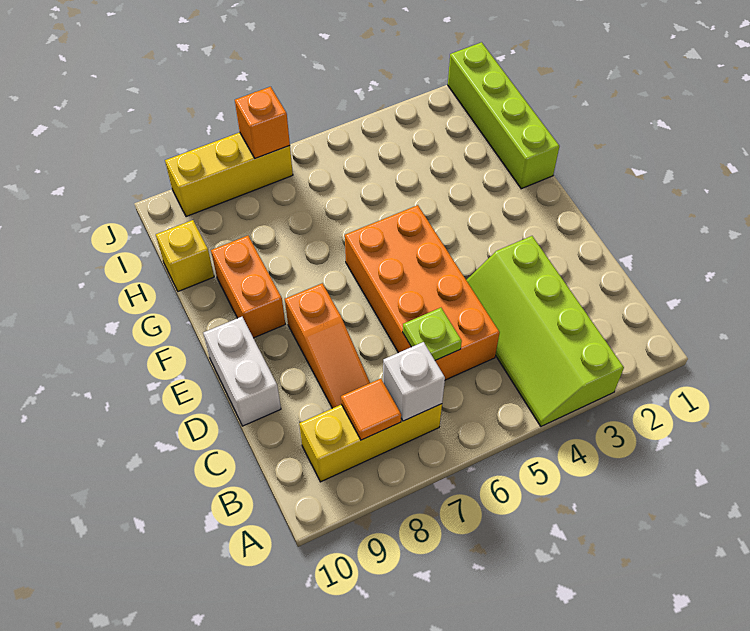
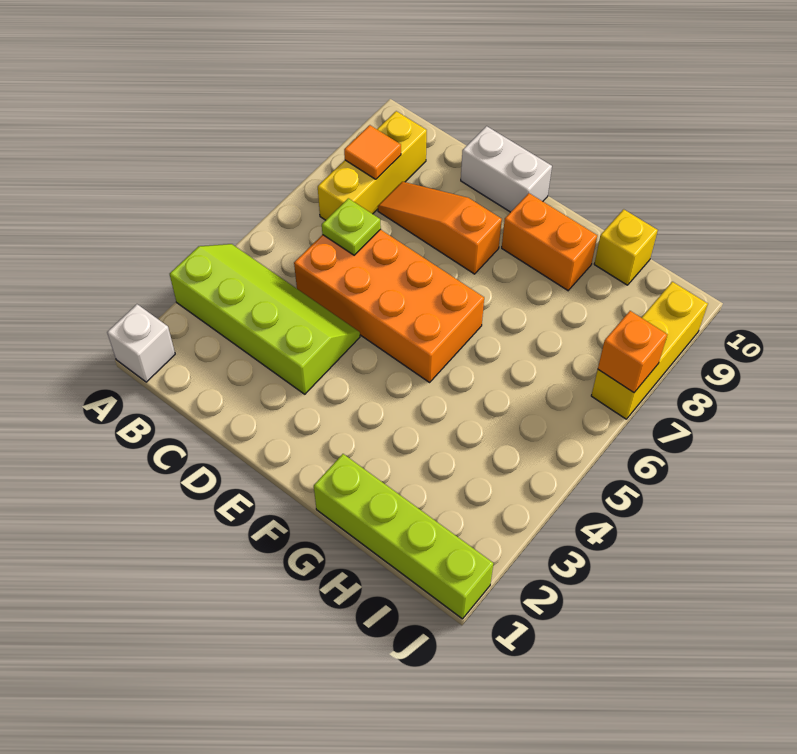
white 1x1 brick [383,342,445,421] -> white 1x1 brick moved to [107,304,175,382]

